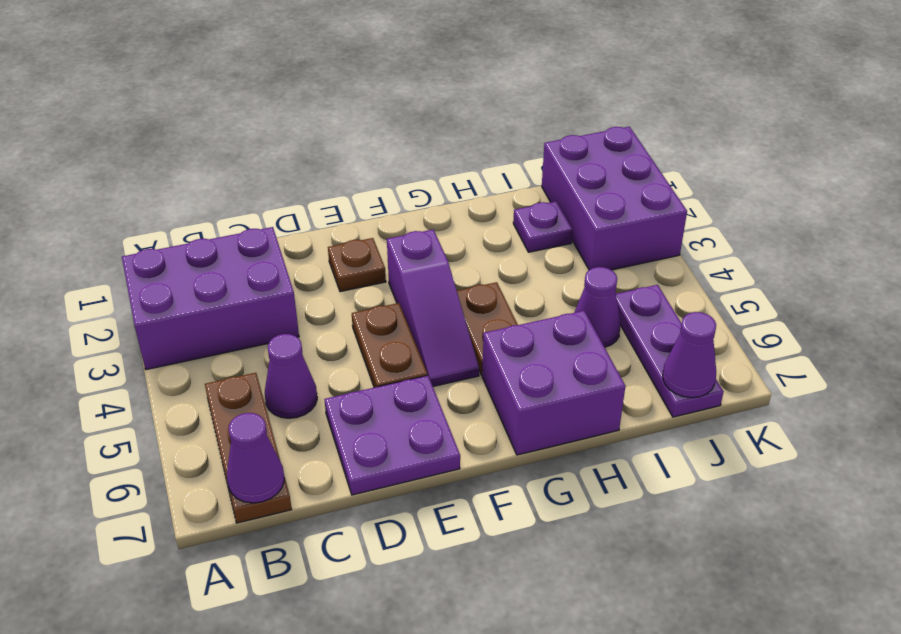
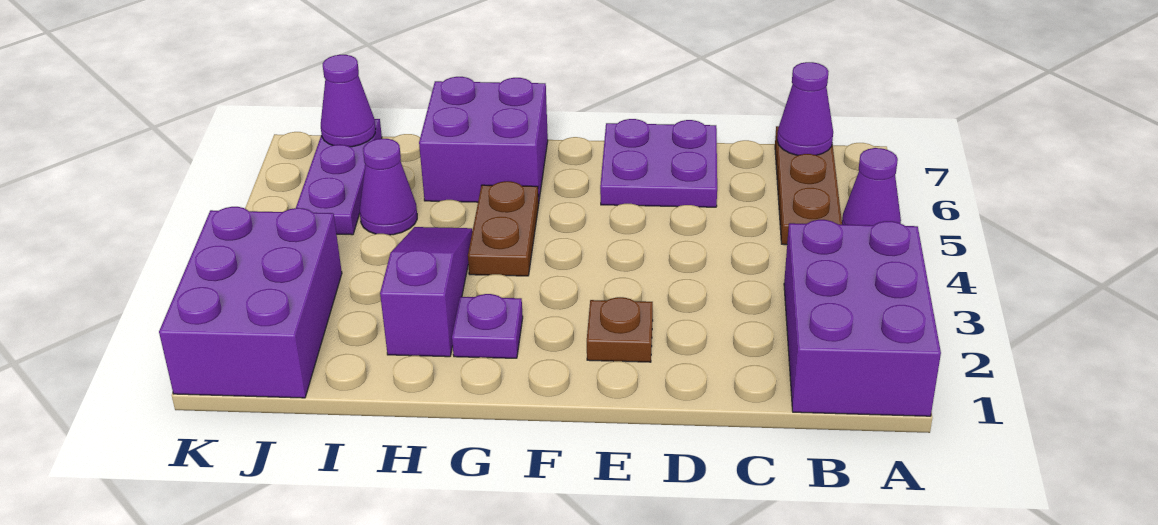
purple 2x3 brick [122,227,299,370] -> purple 2x3 brick turned to [784,220,941,416]
purple 1x1 cone [265,334,317,418] -> purple 1x1 cone moved to [842,148,901,225]
brown 1x2 plate [352,303,428,388] -> none
purple 1x3 slope [387,230,479,387] -> purple 1x3 slope moved to [380,227,472,357]
purple 1x1 plate [513,201,573,252] -> purple 1x1 plate moved to [452,294,523,358]

